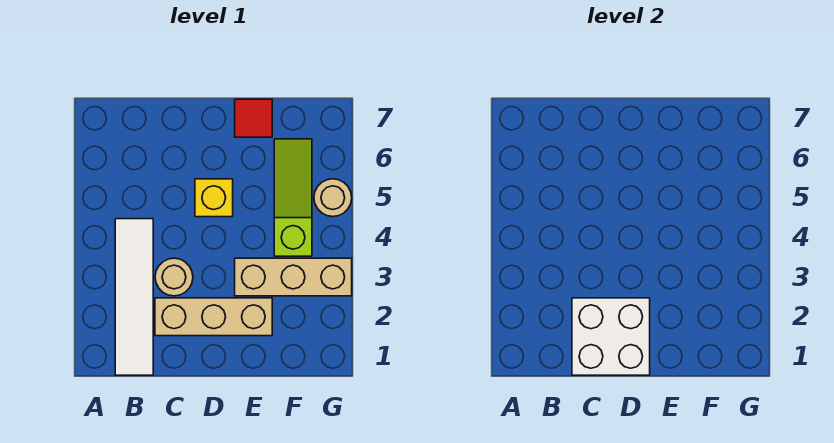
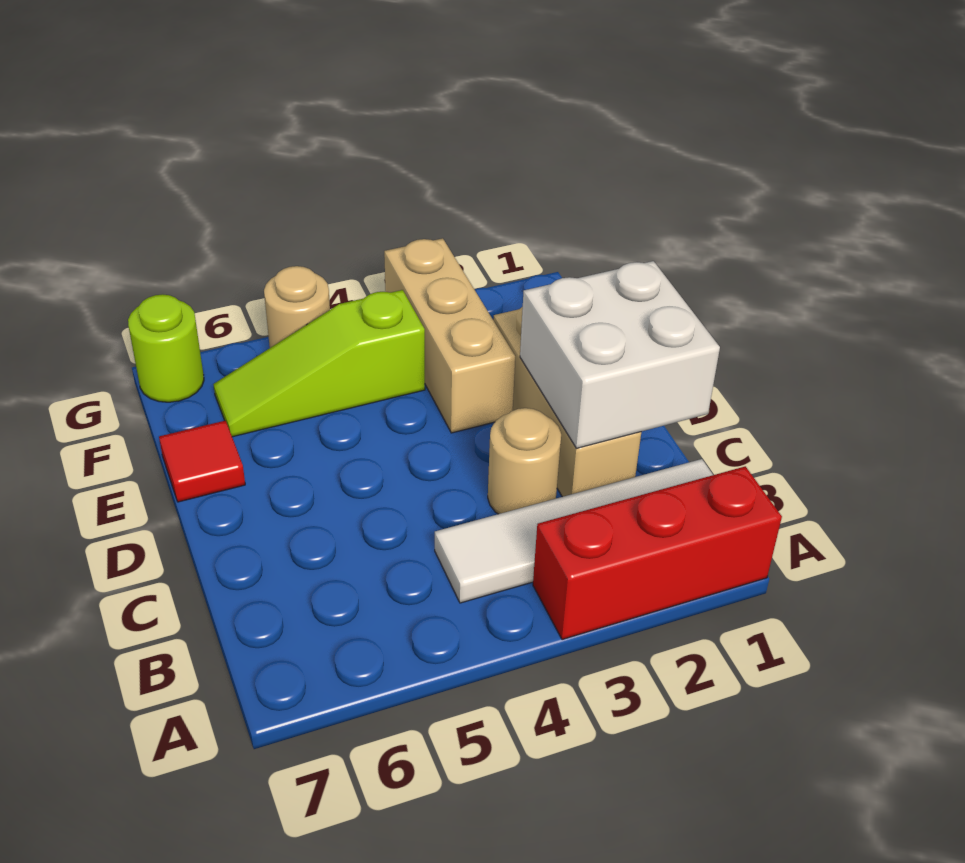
none -> red 1x3 brick [533,466,782,640]
yellow 1x1 brick [195,179,233,217] -> none
none -> lime 1x1 round brick [128,294,204,402]

